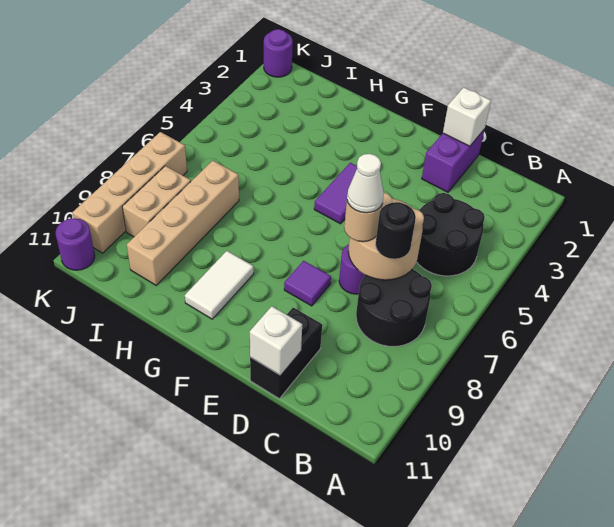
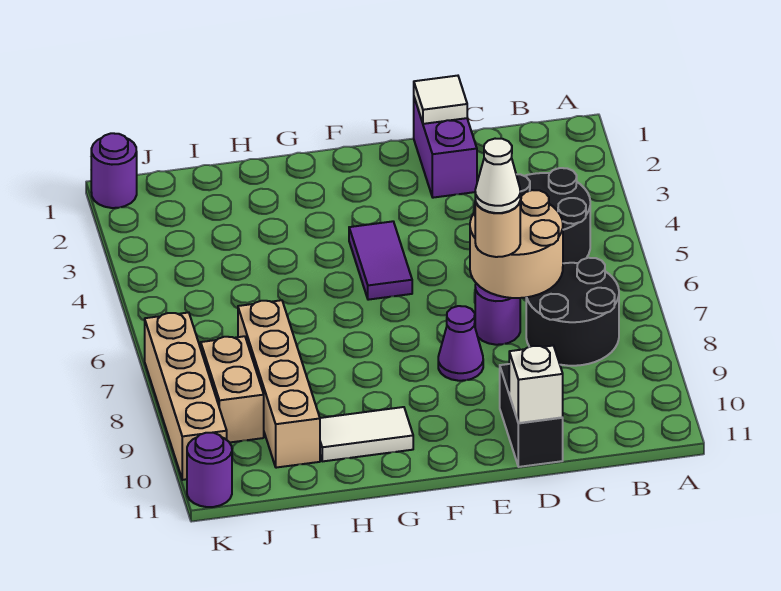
black 1x1 round brick [375,202,416,259] -> none
white 1x1 brick [443,87,491,146] -> white 1x1 tile [414,76,467,124]
purple 1x1 tile [284,261,331,306] -> purple 1x1 cone [438,306,483,381]
white 1x2 tile [185,251,254,319] -> white 1x2 tile turned to [320,407,413,461]

